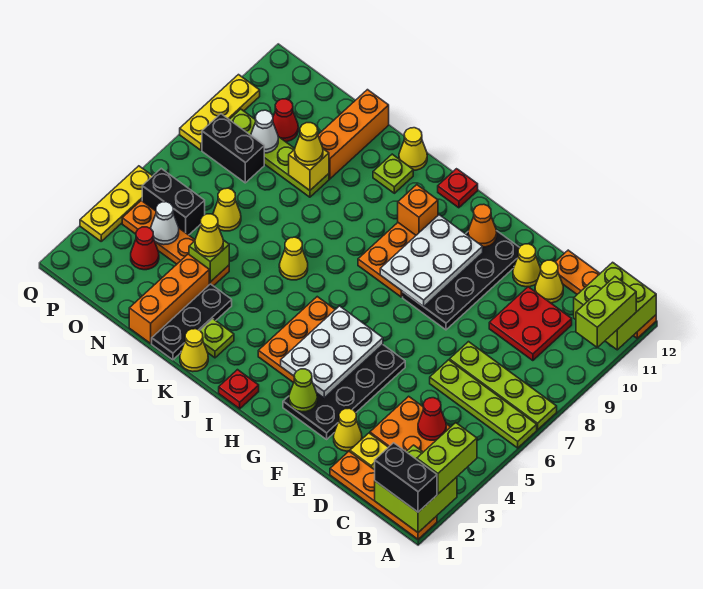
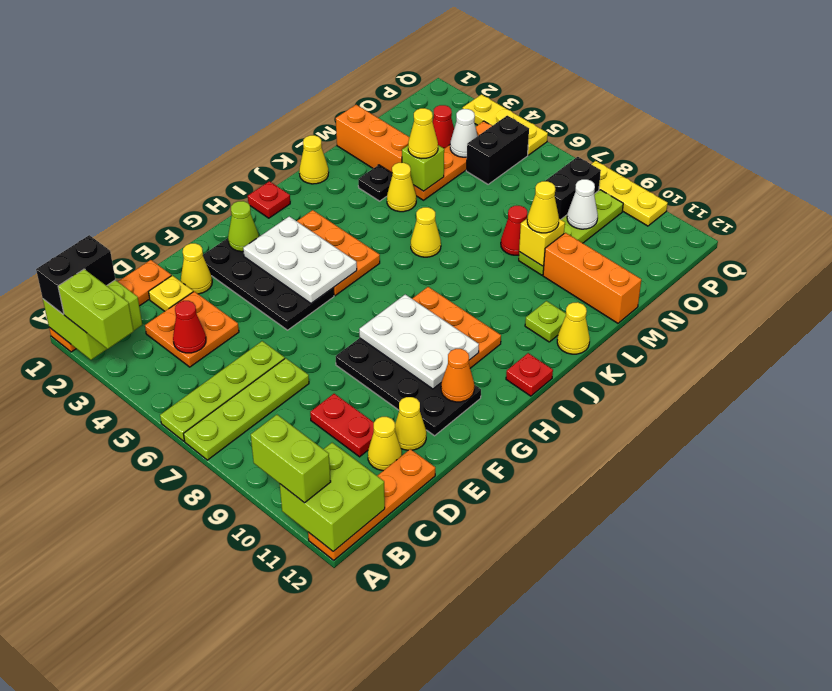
red 2x2 plate [489,287,572,361] -> red 1x2 plate [310,394,374,457]
orange 1x1 brick [398,185,438,235] -> none
lime 1x1 plate [200,319,234,358] -> none
black 1x3 plate [152,284,232,360] -> black 1x1 plate [358,165,392,201]
yellow 1x1 cone [213,188,241,231] -> yellow 1x1 cone moved to [387,163,416,212]
red 1x1 cone [273,99,298,142] -> red 1x1 cone moved to [501,206,527,255]

